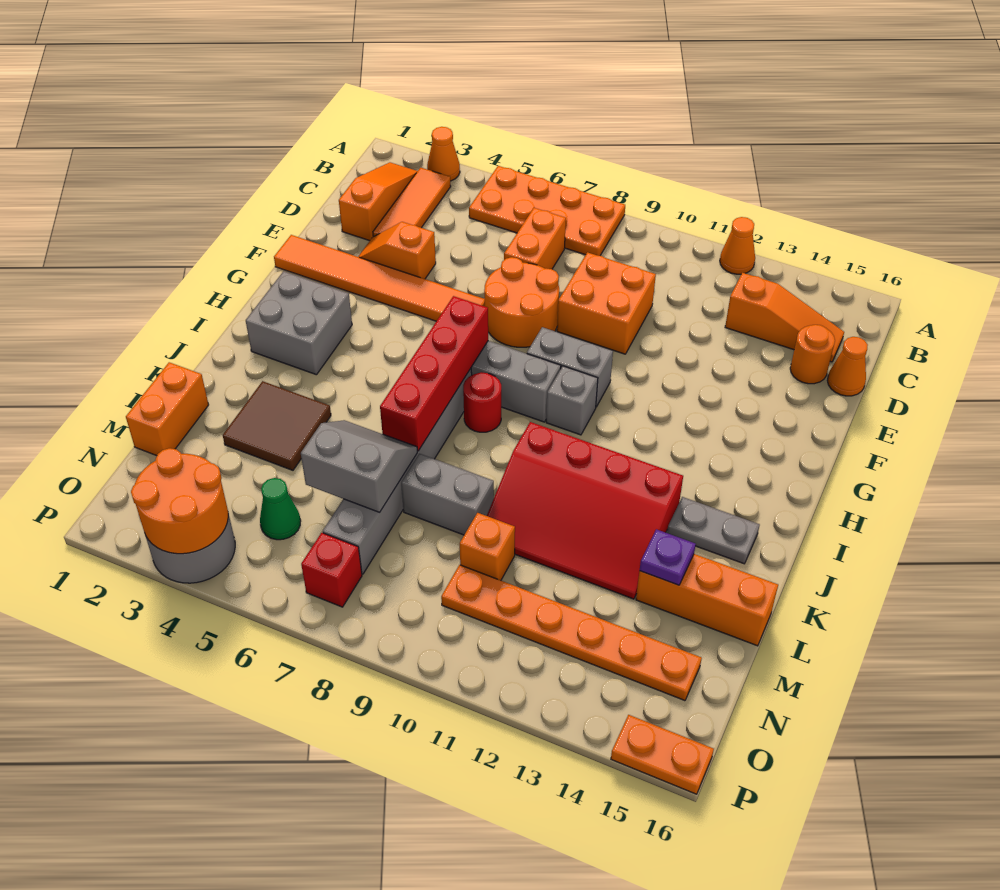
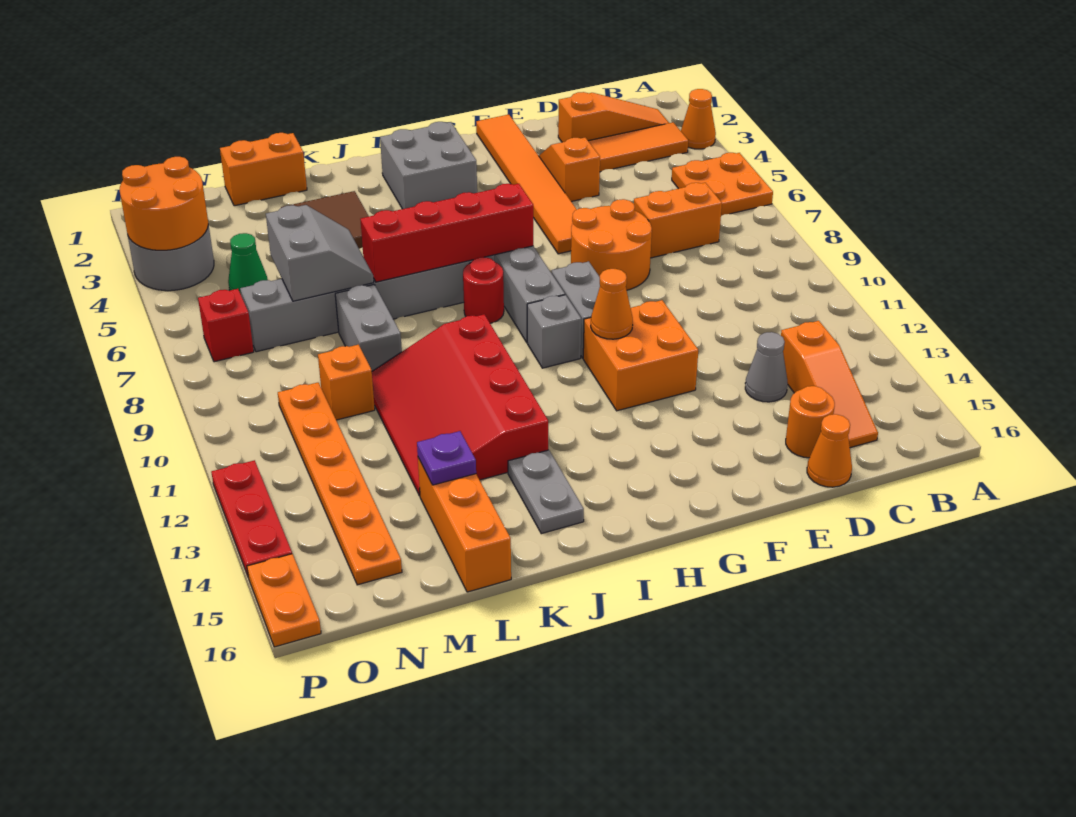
orange 2x4 plate [469,166,625,256] -> orange 2x2 plate [672,153,773,216]
orange 1x1 cone [720,217,755,274] -> orange 1x1 cone moved to [591,269,633,339]
orange 2x2 brick [557,252,656,354] -> orange 2x2 brick moved to [583,300,698,411]
none -> grey 1x1 cone [745,332,788,402]
none -> red 1x3 plate [211,460,292,576]

